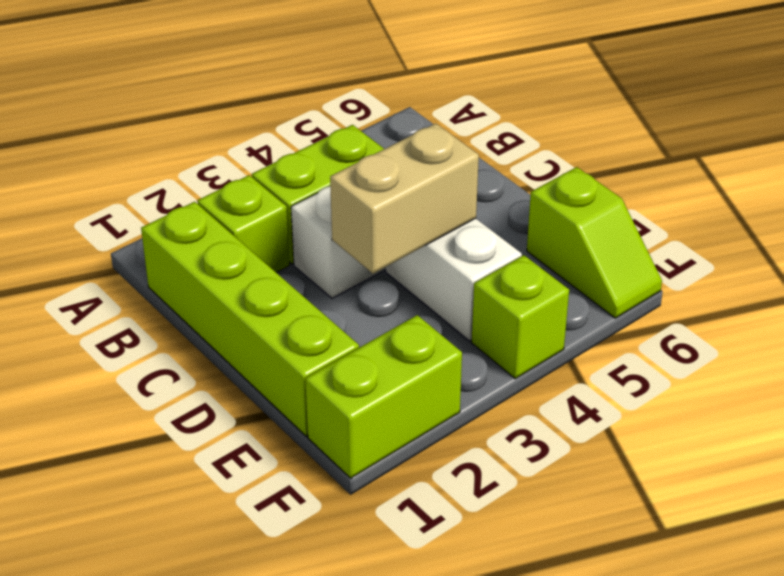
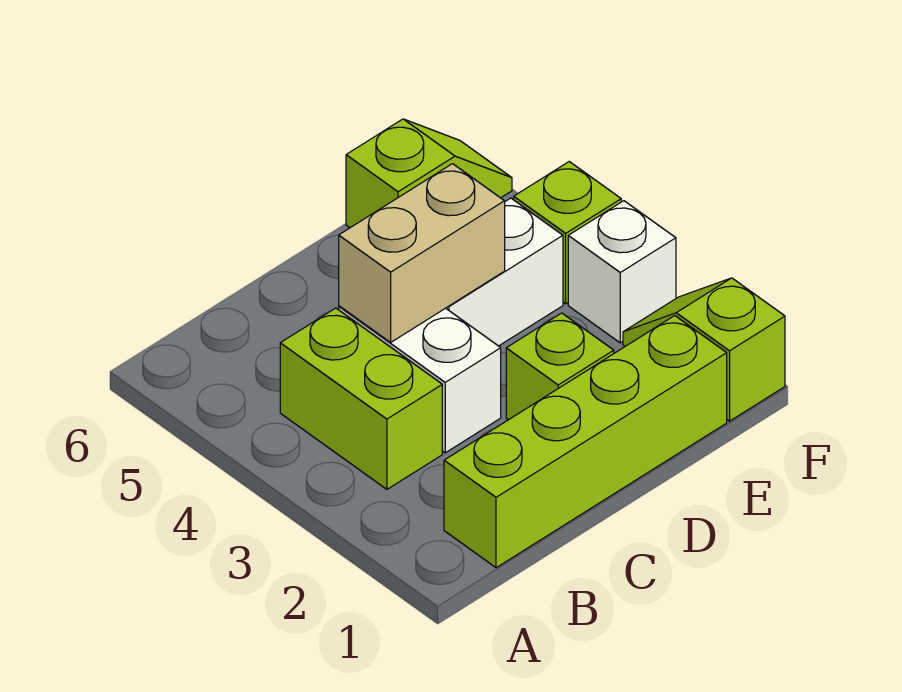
lime 1x1 brick [197,175,290,273] -> lime 1x1 brick moved to [506,313,614,420]
tan 1x2 brick [330,123,479,274] -> tan 1x2 brick turned to [339,164,505,342]
lime 1x2 brick [305,315,462,478] -> lime 1x2 slope [623,278,785,421]
none -> white 1x1 brick [568,201,676,343]

